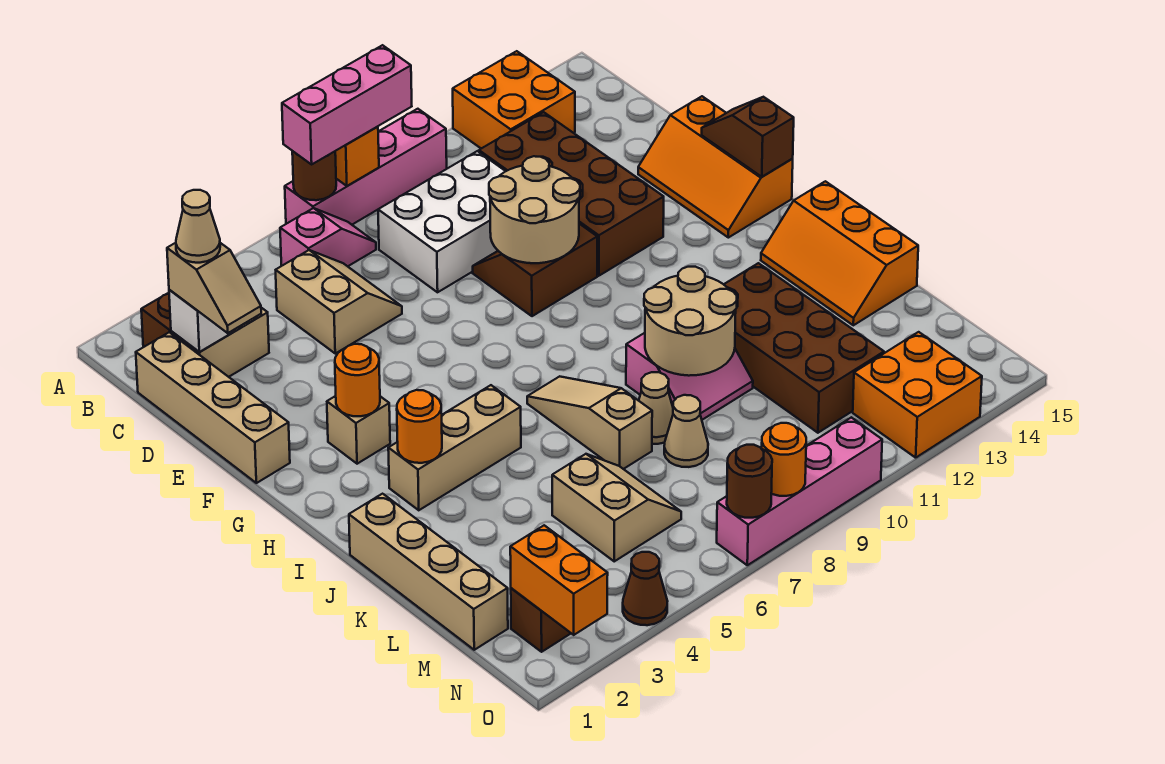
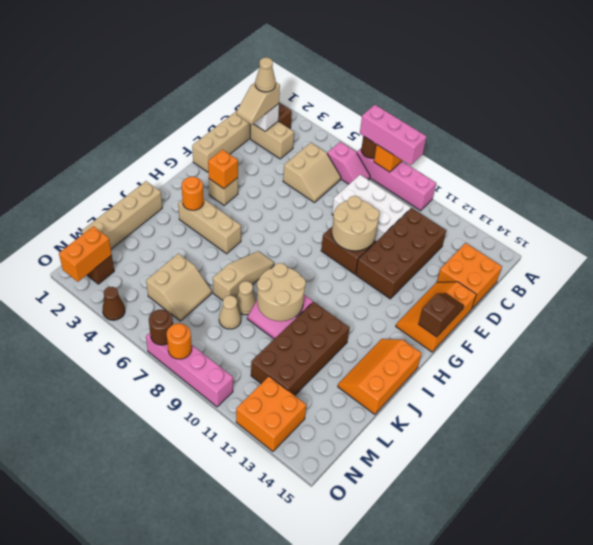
orange 2x2 brick [453,51,575,149] -> orange 2x2 brick moved to [437,243,502,309]
orange 1x1 round brick [335,344,380,416] -> orange 1x1 brick [208,150,238,189]

